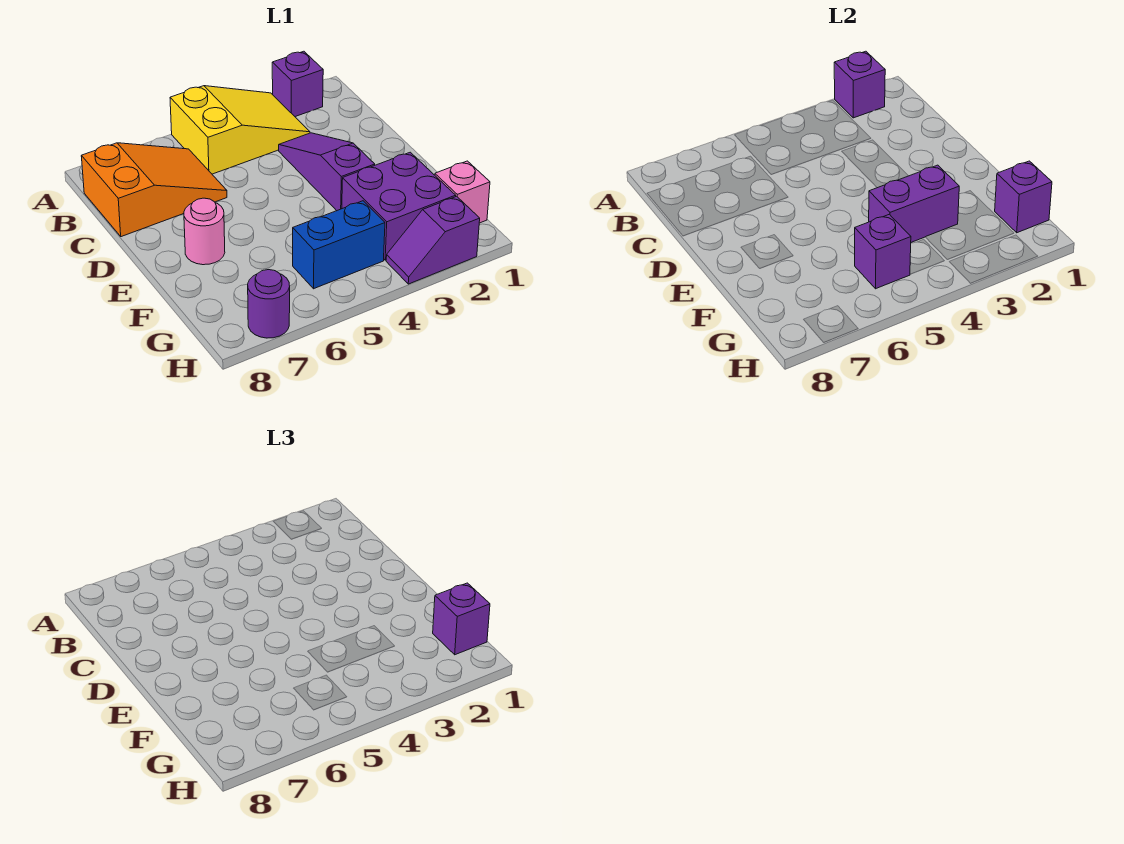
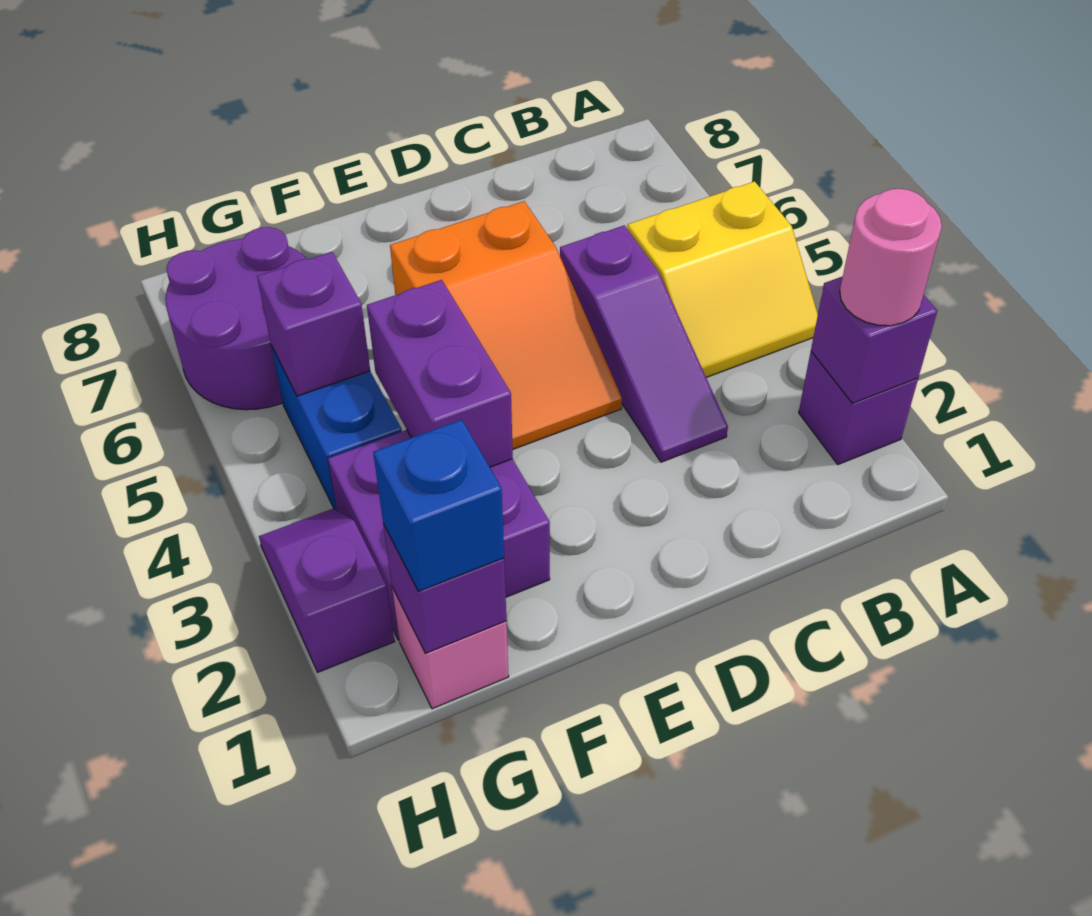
yellow 2x3 slope [170,86,310,174] -> yellow 2x2 slope [627,181,818,377]
orange 2x3 slope [81,143,227,237] -> orange 2x3 slope moved to [390,201,622,449]
purple 1x3 slope [279,133,375,211] -> purple 1x3 slope turned to [560,226,728,462]
pink 1x1 round brick [184,198,225,265] -> pink 1x1 round brick moved to [840,189,942,326]
purple 1x1 brick [433,583,490,655] -> blue 1x1 brick [373,420,504,591]
purple 1x1 round brick [248,270,290,338] -> purple 2x2 round brick [165,227,307,410]

